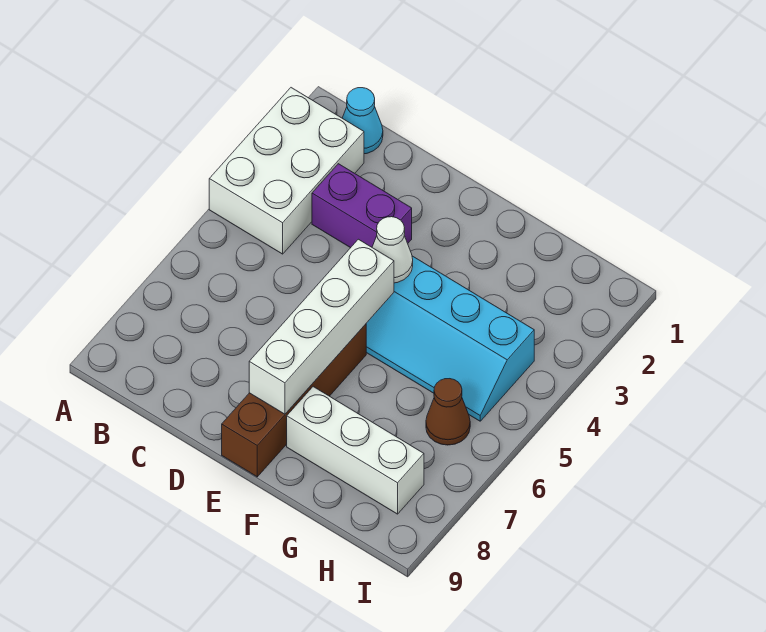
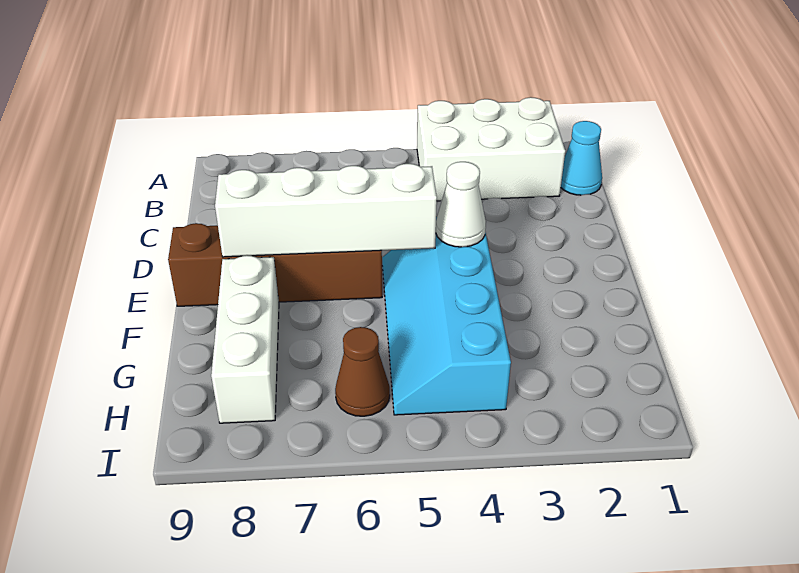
purple 1x2 brick [312,164,412,248] -> none

